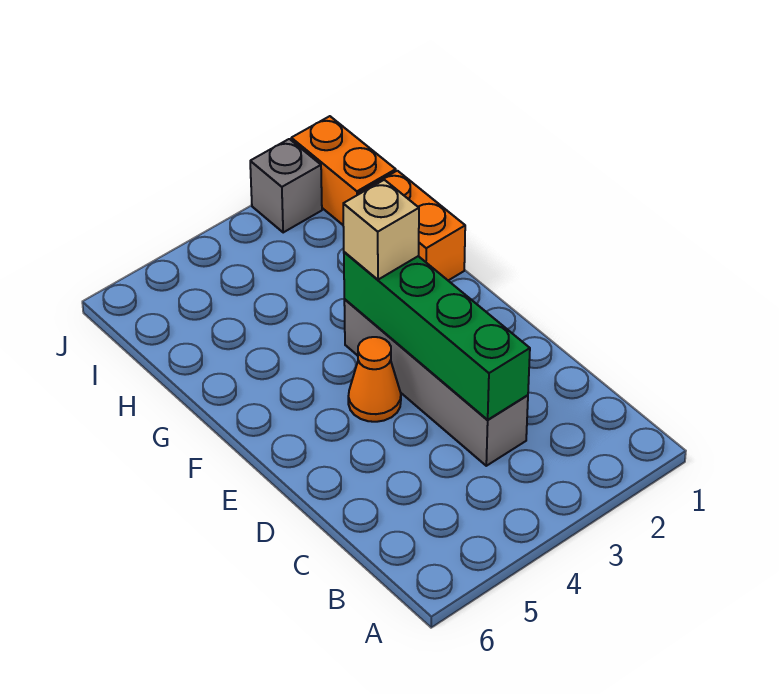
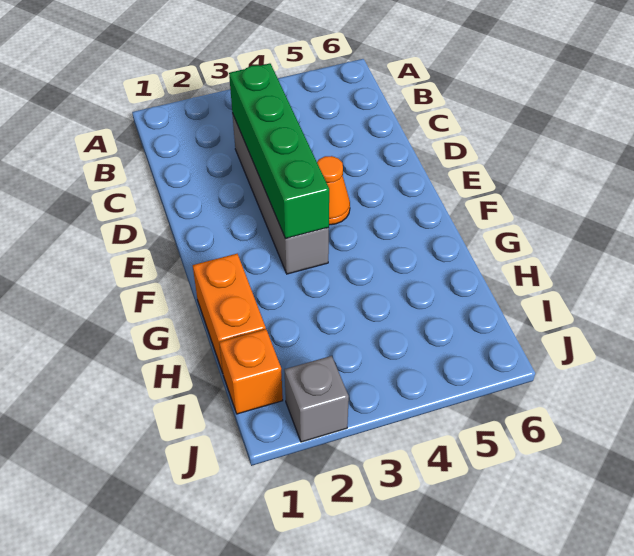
tan 1x1 brick [343,180,419,280] -> none
orange 1x2 brick [291,116,396,225] -> orange 1x1 brick [219,329,283,414]

